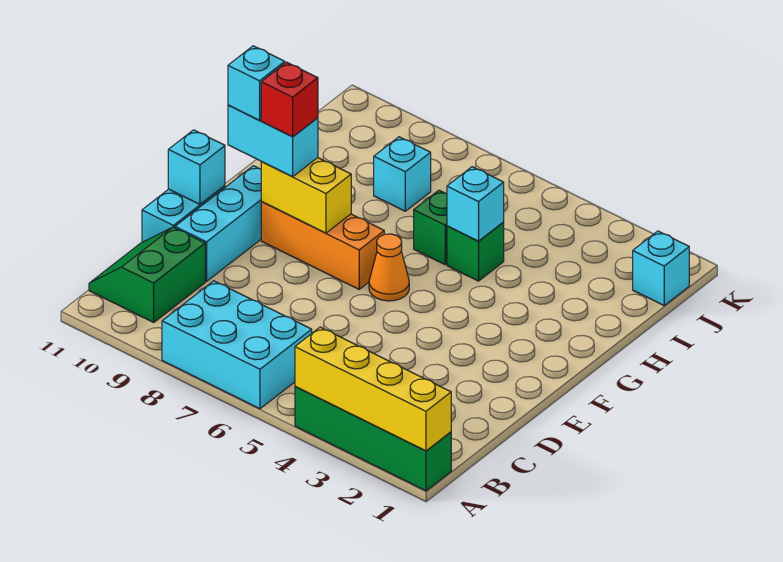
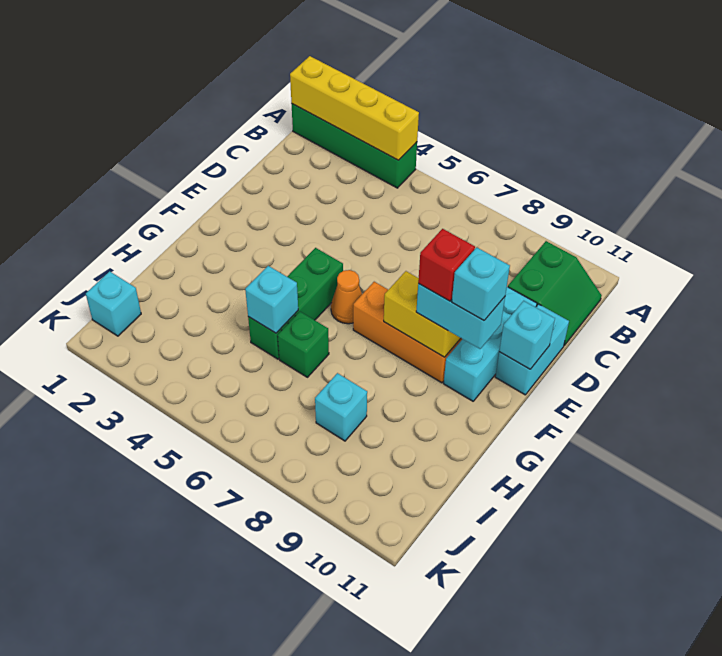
cyan 2x3 brick [162,281,312,409] -> none
green 1x1 brick [447,222,504,281] -> green 1x3 brick [248,248,343,359]

